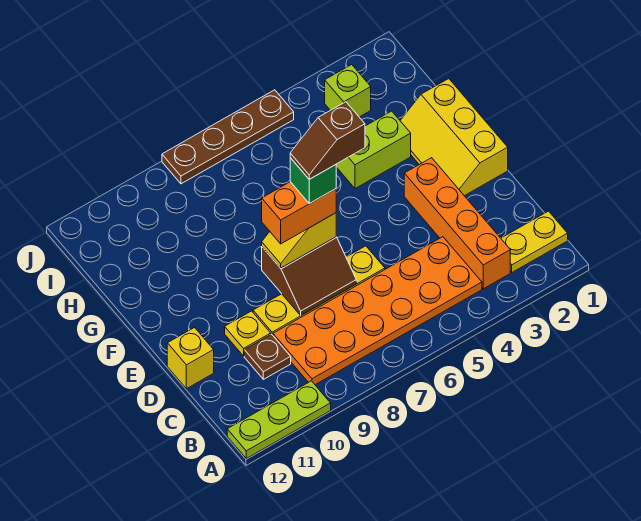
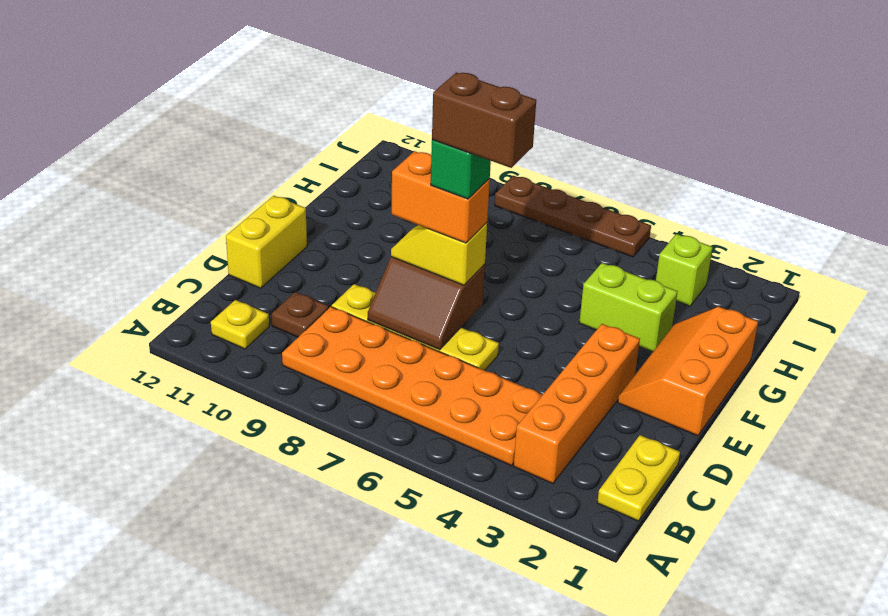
lime 1x3 plate [227,381,331,458] -> none
yellow 1x2 plate [501,211,568,272] -> yellow 1x2 plate turned to [597,435,680,521]
yellow 1x1 plate [225,311,271,356] -> yellow 1x1 plate moved to [211,300,269,349]
yellow 1x1 brick [167,328,214,389] -> yellow 1x2 brick [226,196,307,288]
yellow 2x3 slope [400,79,508,196] -> orange 2x3 slope [618,307,758,436]
brown 1x2 slope [290,102,365,179] -> brown 1x2 brick [432,72,536,168]

